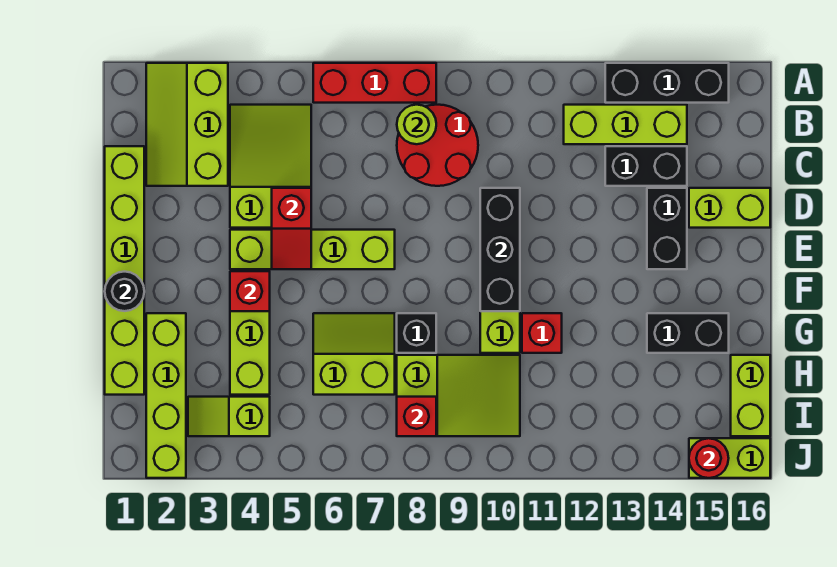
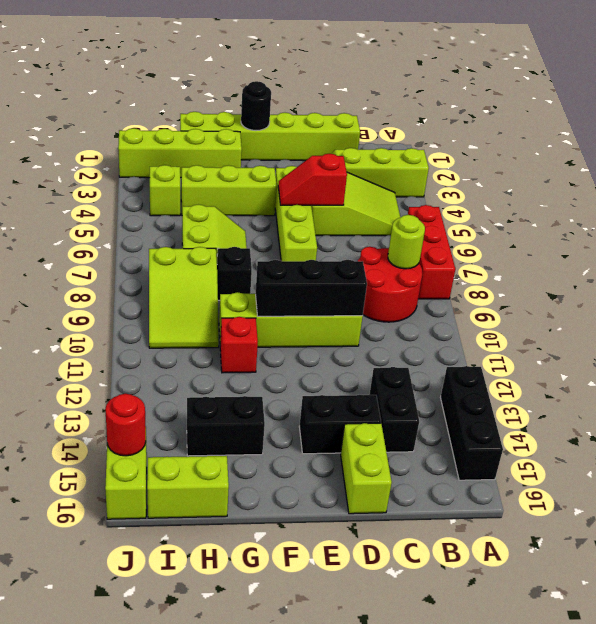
lime 1x3 brick [564,105,687,144] -> none
red 1x1 brick [230,271,270,311] -> none
black 1x2 brick [647,313,729,353] -> black 1x2 brick turned to [187,396,265,456]
red 1x1 brick [397,397,436,436] -> none

